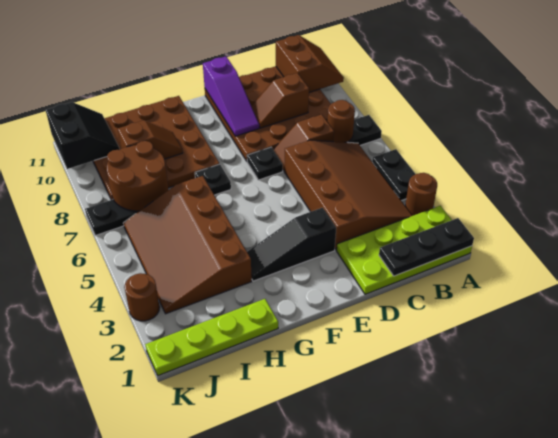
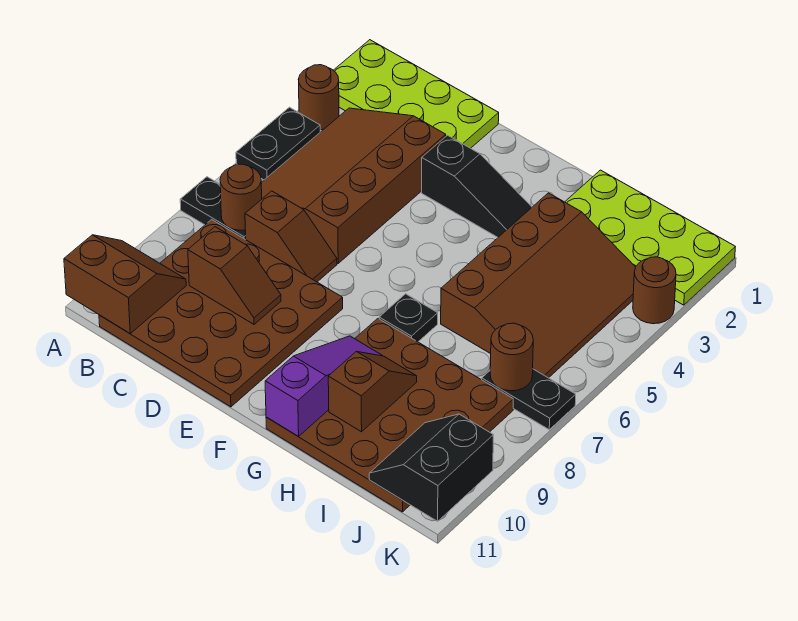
black 1x3 plate [379,218,474,276] -> none
brown 2x2 slope [276,35,344,92] -> brown 2x2 slope turned to [64,235,186,333]
black 1x1 plate [247,147,283,180] -> none
purple 1x3 slope [203,57,259,136] -> purple 1x3 slope moved to [265,336,382,436]
lime 1x4 plate [145,299,278,376] -> lime 2x4 plate [565,170,735,305]
brown 1x2 slope [118,120,183,159] -> brown 1x2 slope turned to [328,352,417,432]
brown 2x2 round brick [106,141,168,211] -> brown 1x1 round brick [490,323,533,391]

